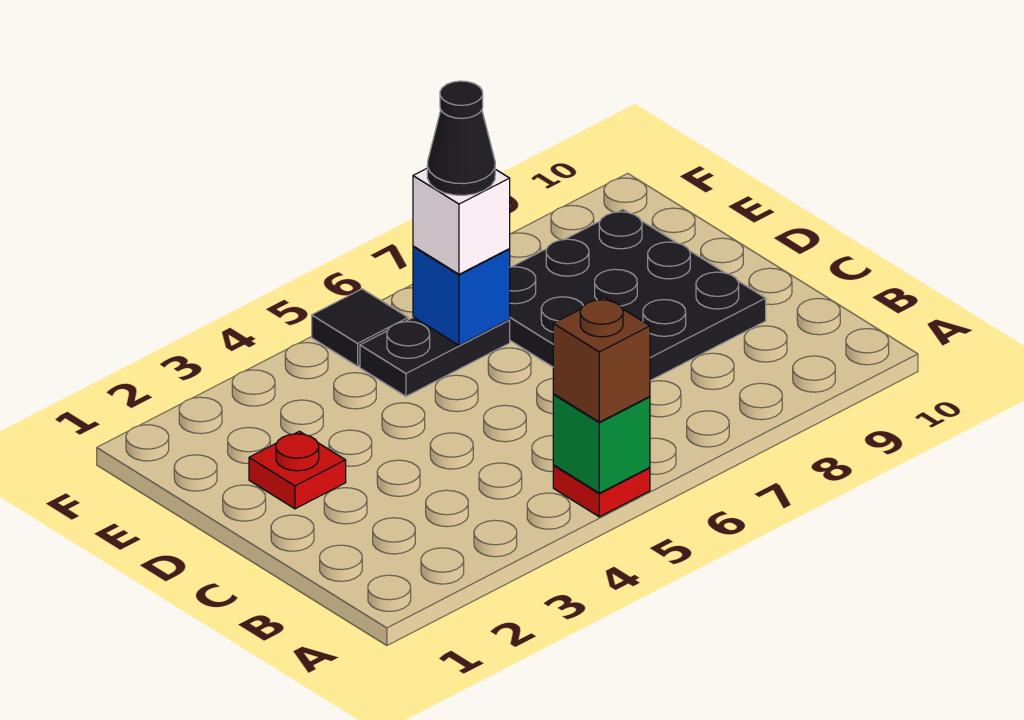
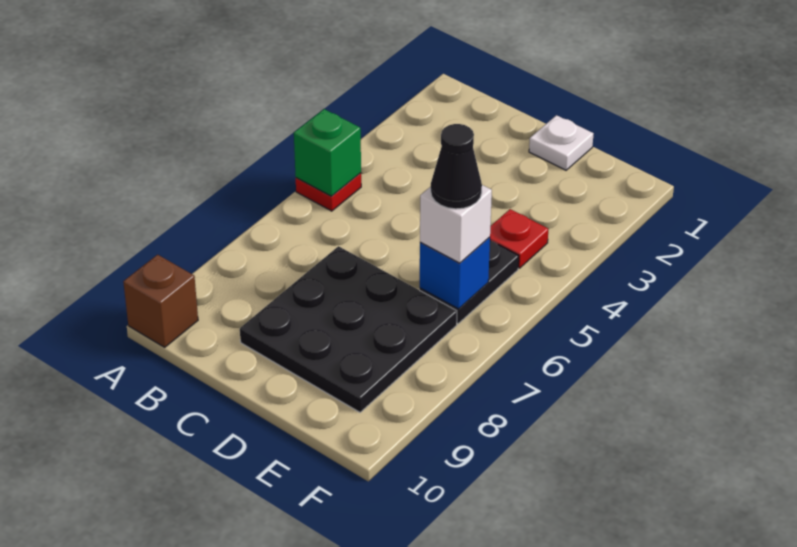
brown 1x1 brick [553,298,650,422] -> brown 1x1 brick moved to [123,255,198,347]
none -> white 1x1 plate [529,115,594,170]
red 1x1 plate [249,431,346,509] -> red 1x1 plate moved to [490,209,548,268]
black 1x1 tile [312,289,408,366] -> none

